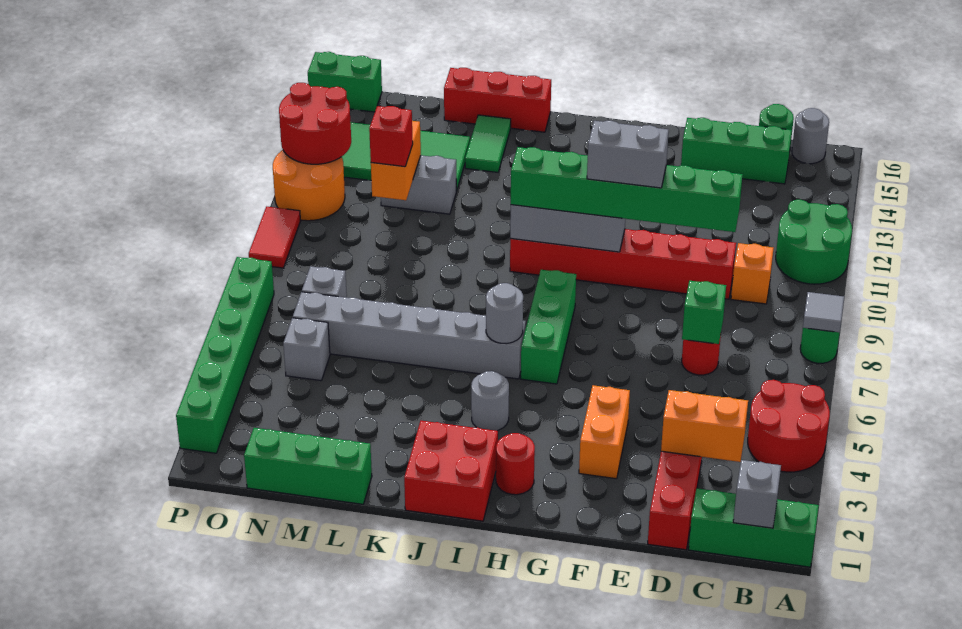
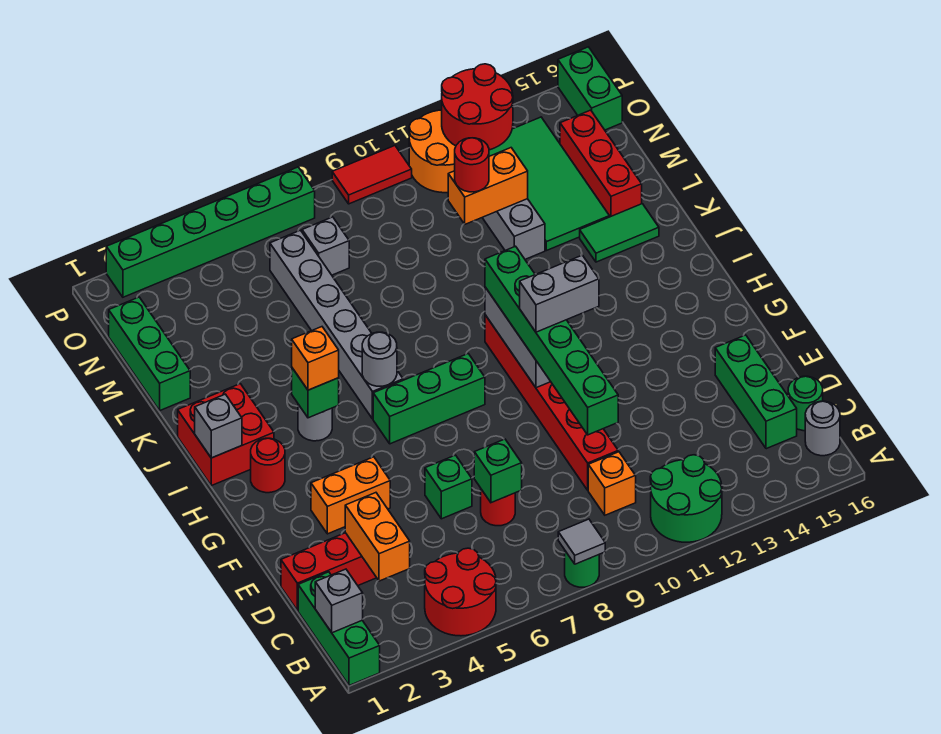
none -> green 1x1 brick [425,455,472,519]
grey 1x2 brick [587,121,669,188] -> grey 1x2 brick turned to [520,255,599,332]
none -> green 1x1 brick [292,368,339,418]
none -> orange 1x1 brick [292,327,339,390]
red 1x3 brick [444,68,551,132] -> red 1x3 brick moved to [560,110,642,217]
red 1x1 brick [369,106,413,167] -> red 1x1 round brick [455,138,489,192]
grey 1x1 brick [283,318,330,381] -> grey 1x1 brick moved to [195,394,242,458]

